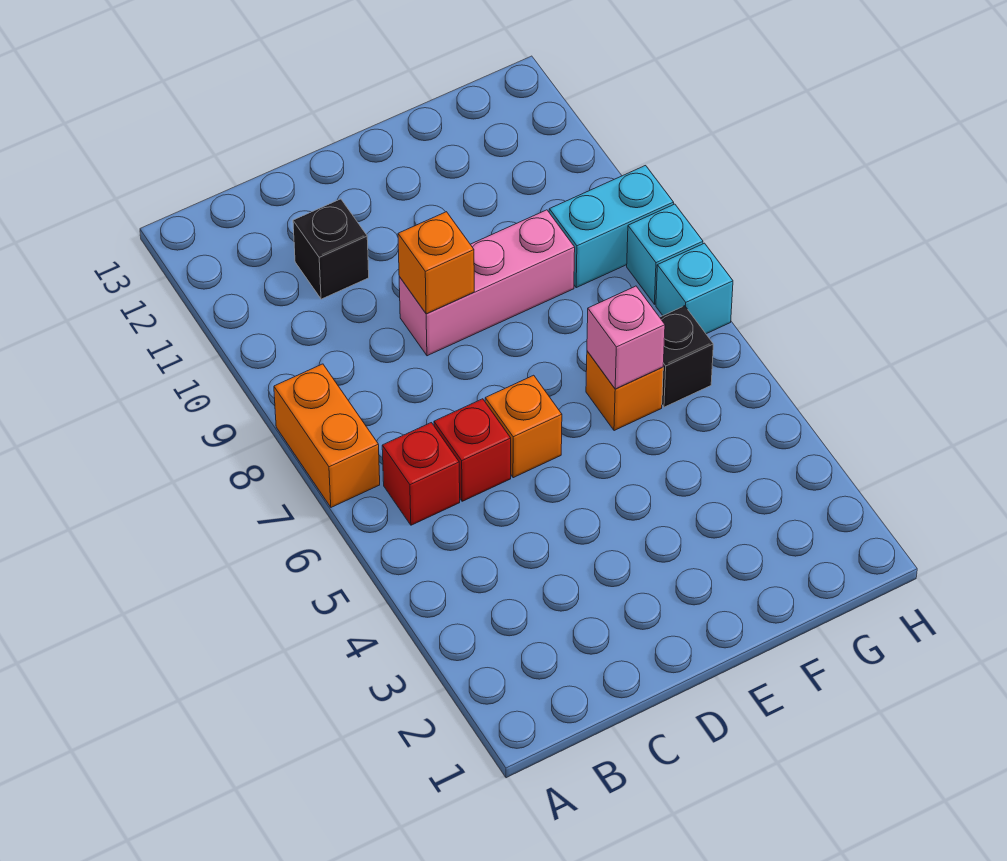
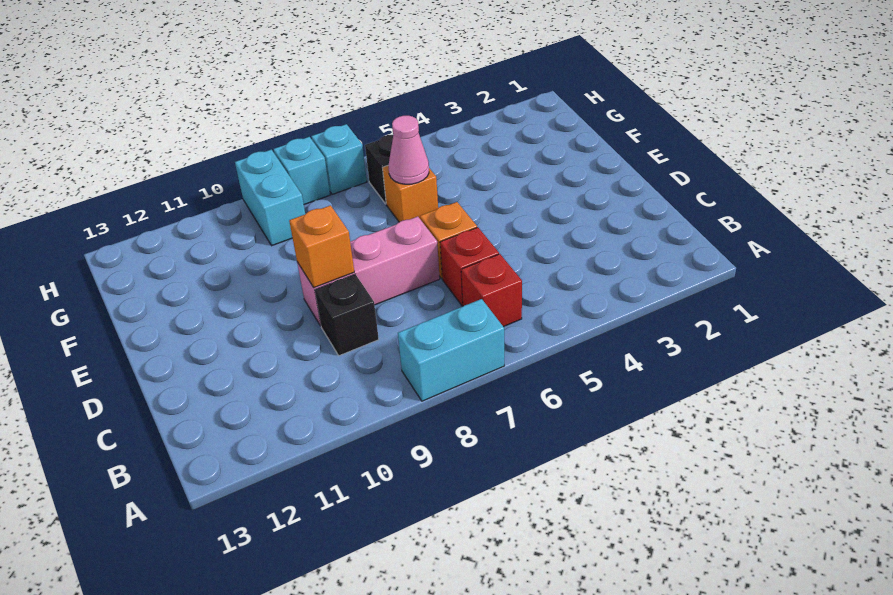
orange 1x2 brick [274,364,380,507] -> cyan 1x2 brick [398,299,504,401]
black 1x1 brick [293,199,369,299] -> black 1x1 brick moved to [315,274,379,356]
pink 1x3 brick [399,210,575,356] -> pink 1x3 brick turned to [297,217,440,326]
pink 1x1 brick [587,286,665,389] -> pink 1x1 cone [389,116,429,184]

